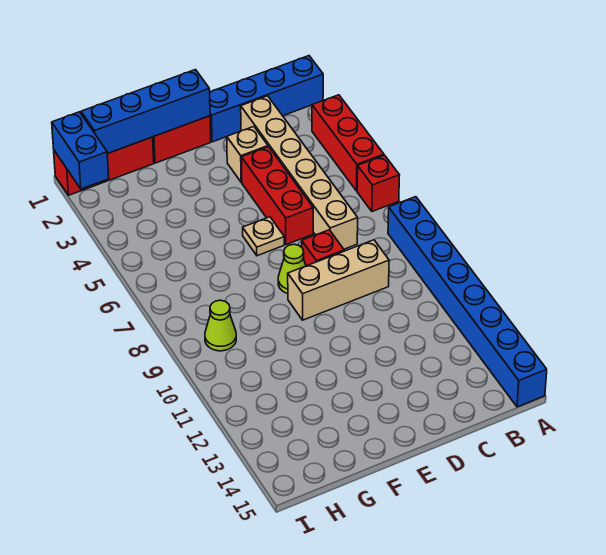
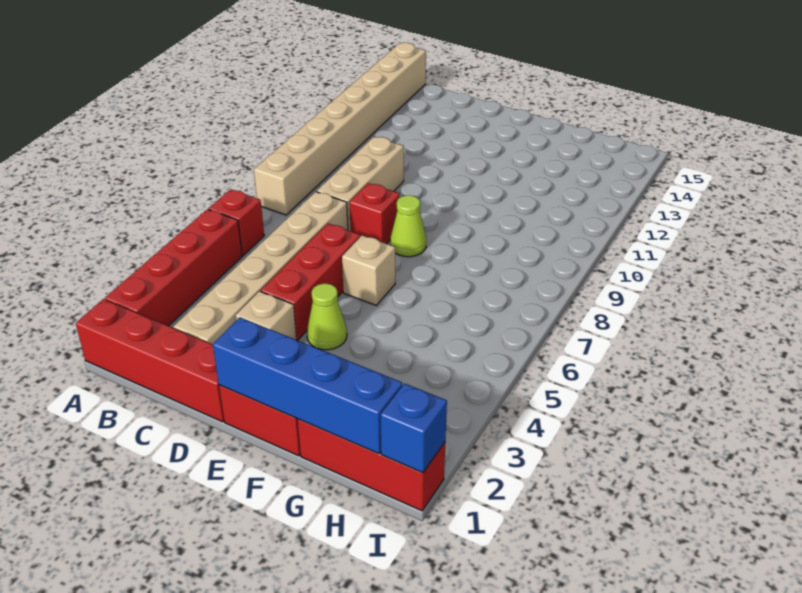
blue 1x4 brick [210,56,323,142] -> red 1x4 brick [76,299,224,422]
red 1x3 brick [312,95,384,191] -> red 1x4 brick [105,209,242,326]
blue 1x8 brick [388,197,547,407] -> tan 1x8 brick [254,43,426,215]
tan 1x3 brick [288,240,389,320] -> tan 1x3 brick turned to [317,137,404,231]
tan 1x1 plate [243,217,284,256] -> tan 1x1 brick [342,235,395,305]
lime 1x1 cone [205,300,236,351] -> lime 1x1 cone moved to [307,283,347,350]
blue 1x2 brick [52,112,109,189] -> blue 1x1 brick [380,383,447,473]

